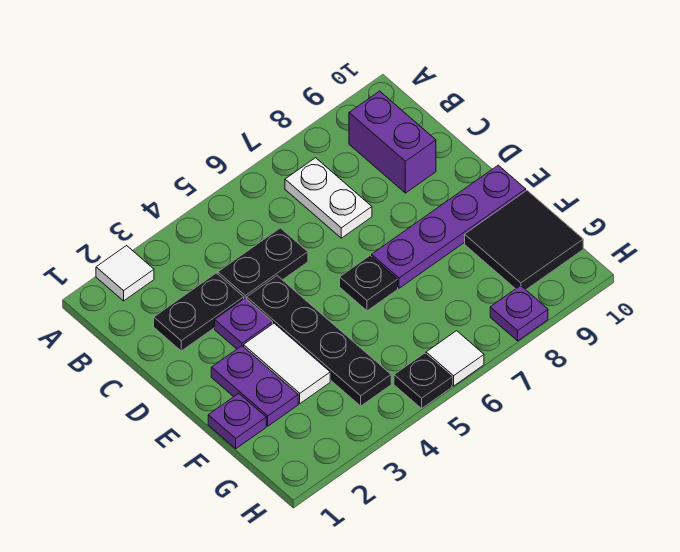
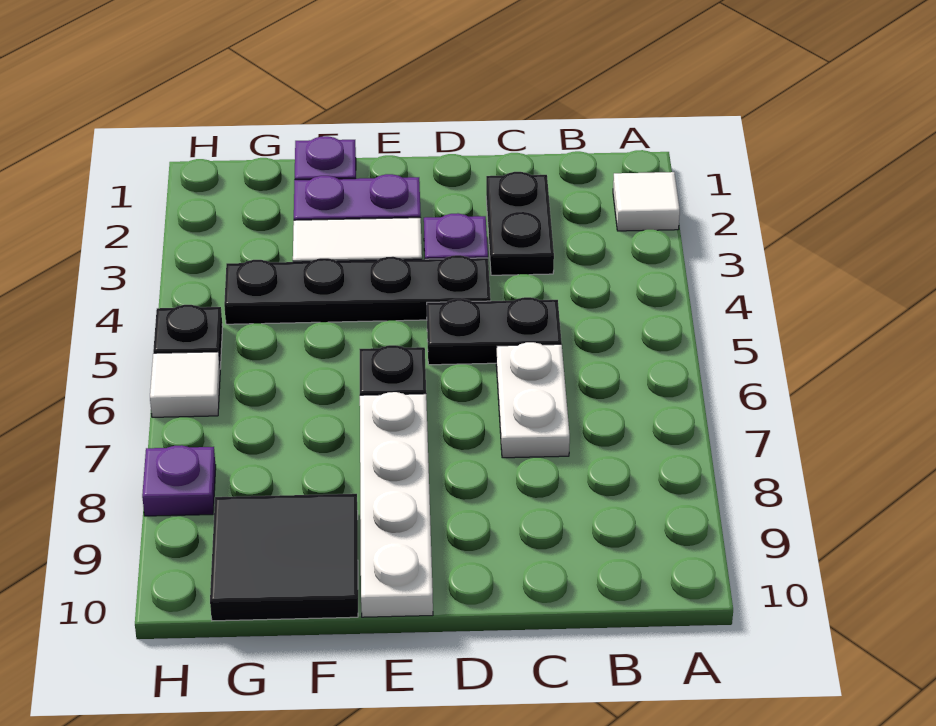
white 1x2 plate [285,158,372,238] -> white 1x2 plate turned to [496,342,570,458]
purple 1x2 brick [349,91,436,193] -> none
black 1x2 plate [218,228,308,299] -> black 1x2 plate turned to [427,297,562,365]
purple 1x4 plate [372,165,526,288] -> white 1x4 plate [360,392,433,617]

